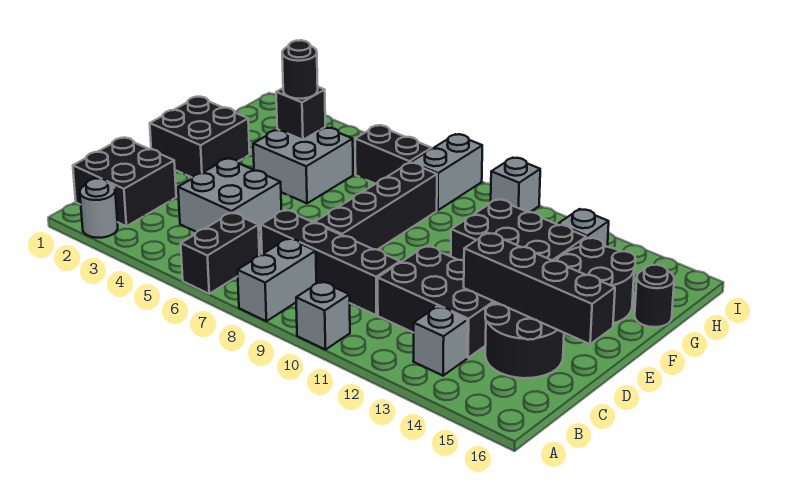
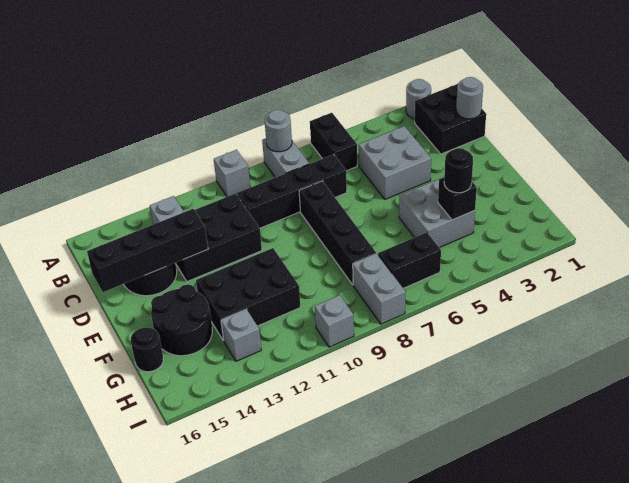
none -> grey 1x1 round brick [265,110,292,152]
none -> grey 1x1 round brick [456,77,483,119]
black 2x2 brick [150,97,250,177] -> none

